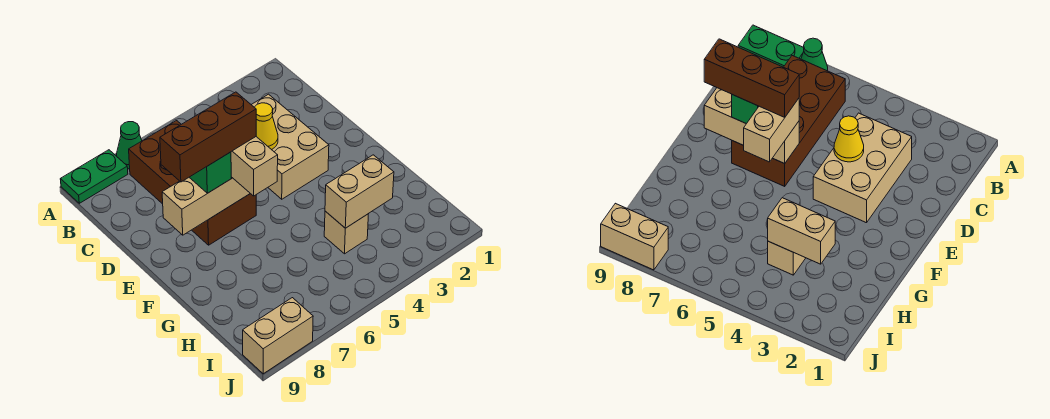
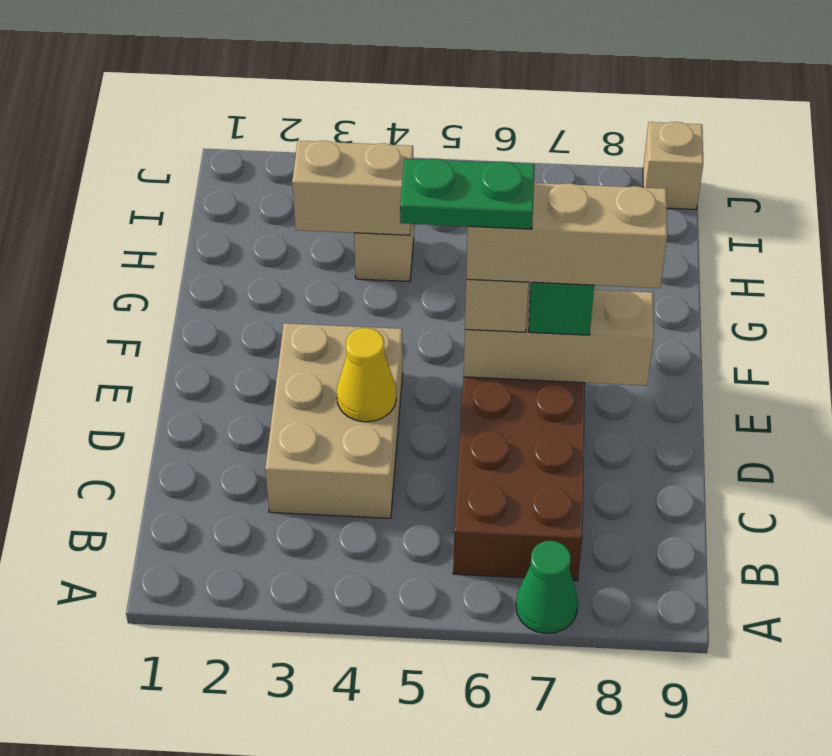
green 1x2 plate [60,150,128,203] -> green 1x2 plate moved to [400,159,535,229]
brown 1x3 brick [160,92,256,182] -> tan 1x3 brick [466,183,667,288]
tan 1x2 brick [243,298,313,374] -> tan 1x1 brick [643,122,703,209]

